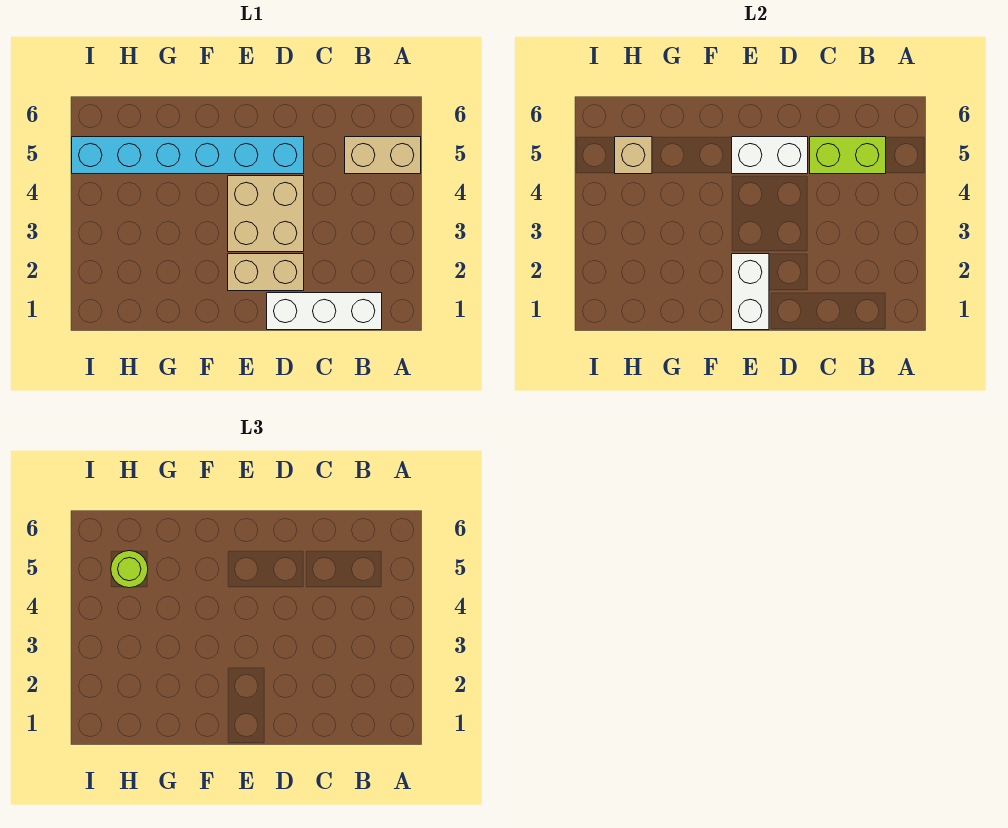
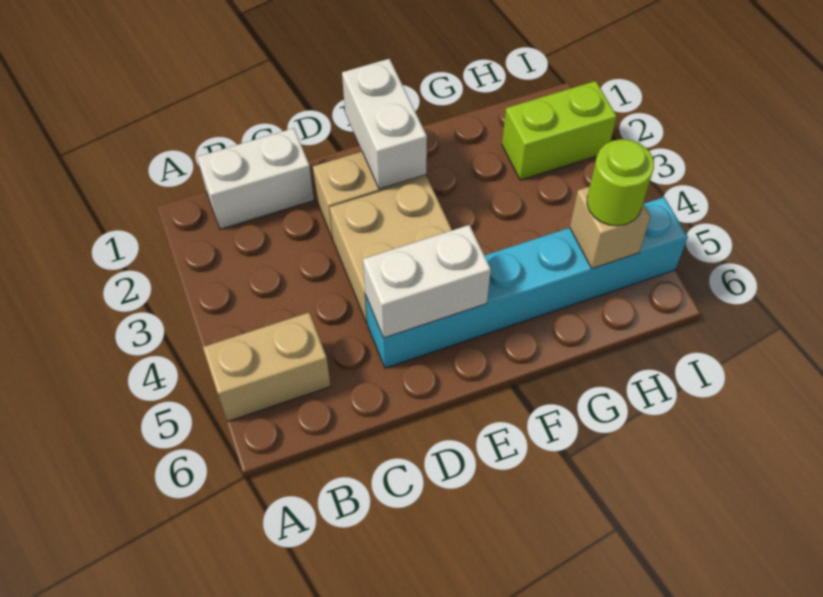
white 1x3 brick [267,293,382,330] -> white 1x2 brick [197,128,314,229]
lime 1x2 brick [810,137,886,174] -> lime 1x2 brick moved to [502,81,617,180]

